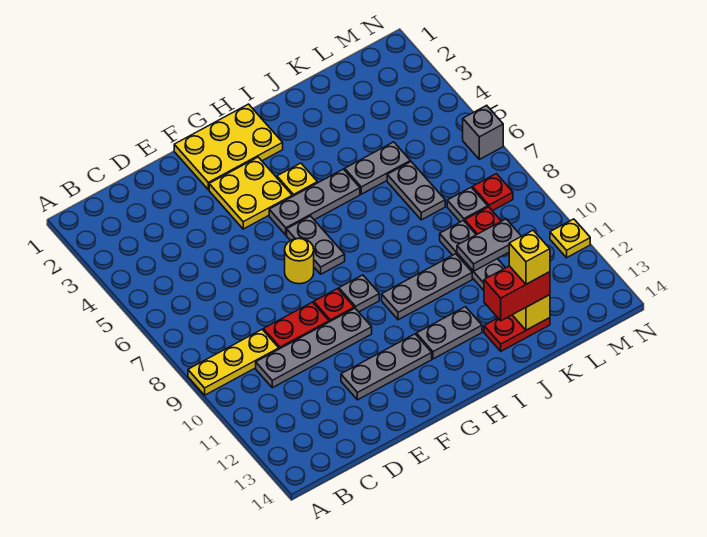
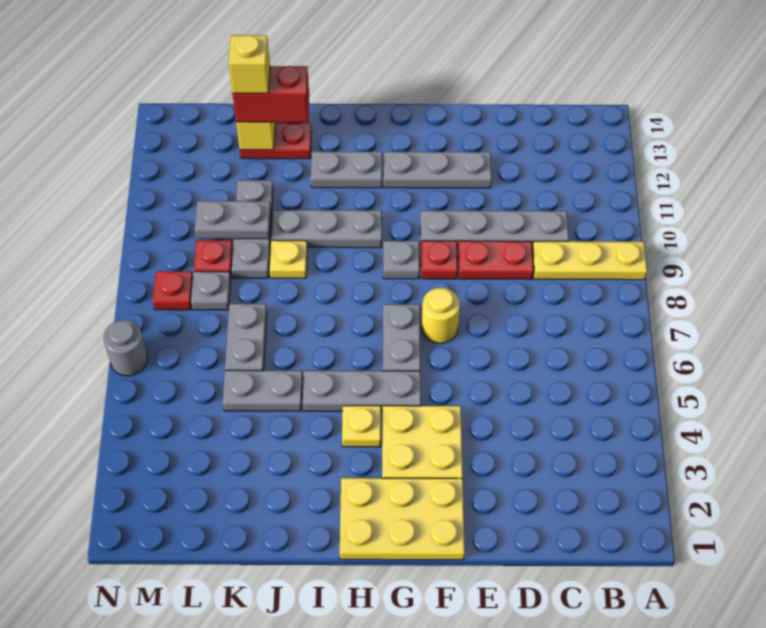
grey 1x1 brick [463,105,503,159] -> grey 1x1 round brick [104,320,148,376]
yellow 1x1 plate [550,219,590,258] -> yellow 1x1 plate moved to [270,240,307,278]

